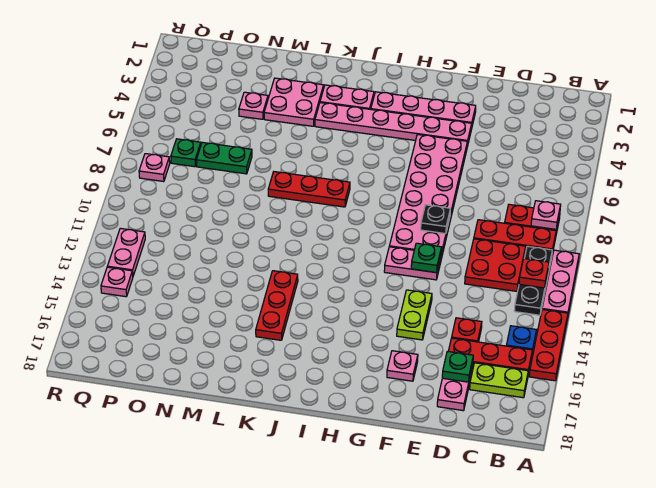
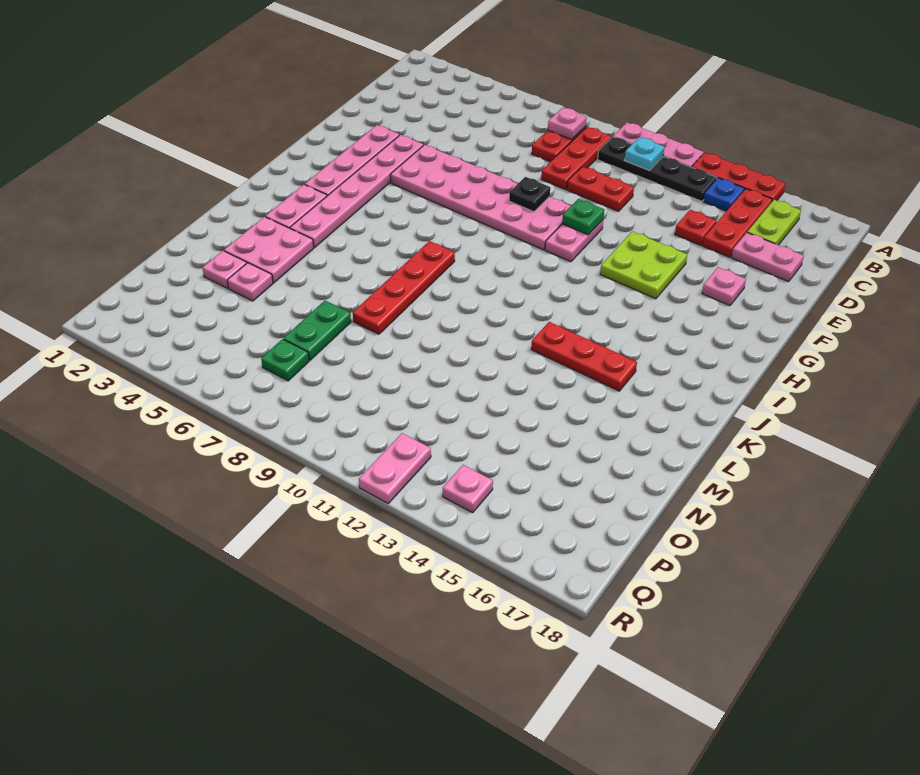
black 1x3 plate [515,246,552,315] -> black 1x4 plate [598,137,717,201]
red 1x1 plate [519,258,549,288] -> cyan 1x1 plate [624,137,665,170]
red 2x2 plate [465,239,526,291] -> red 1x2 plate [567,166,634,211]
green 1x1 plate [442,351,473,382] -> none
lime 1x2 plate [397,290,432,340] -> lime 2x2 plate [600,231,687,299]
red 1x3 plate [268,172,350,207] -> red 1x4 plate [353,241,455,334]
pink 1x1 plate [139,154,170,182] -> pink 1x1 plate moved to [203,251,247,288]
pink 1x2 plate [107,228,145,276] -> pink 1x2 plate turned to [359,433,431,503]

